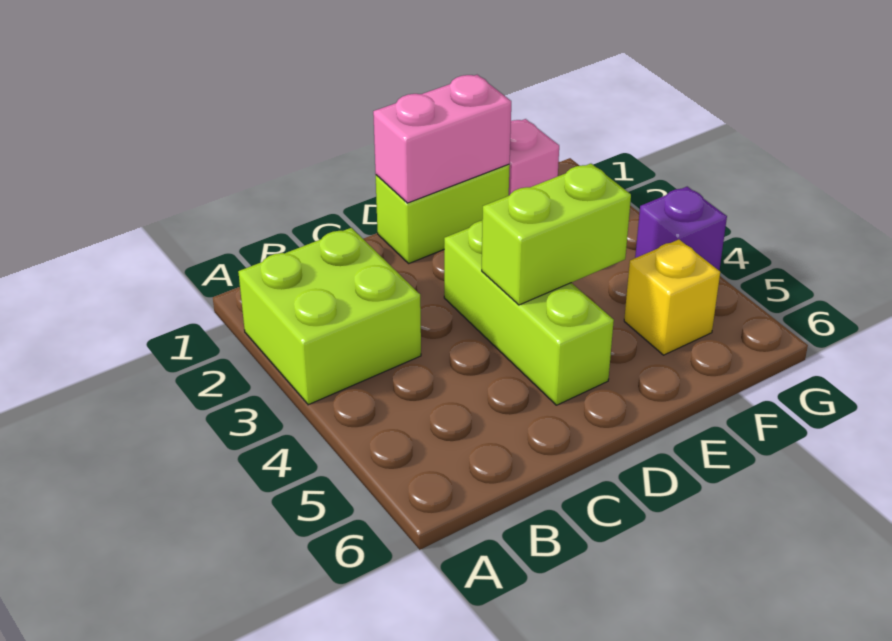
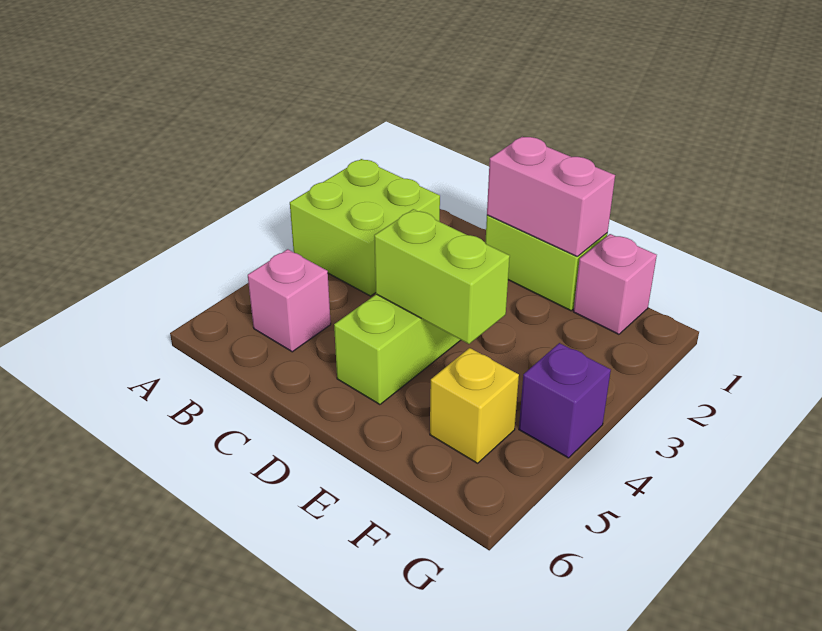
none -> pink 1x1 brick [248,249,331,352]

